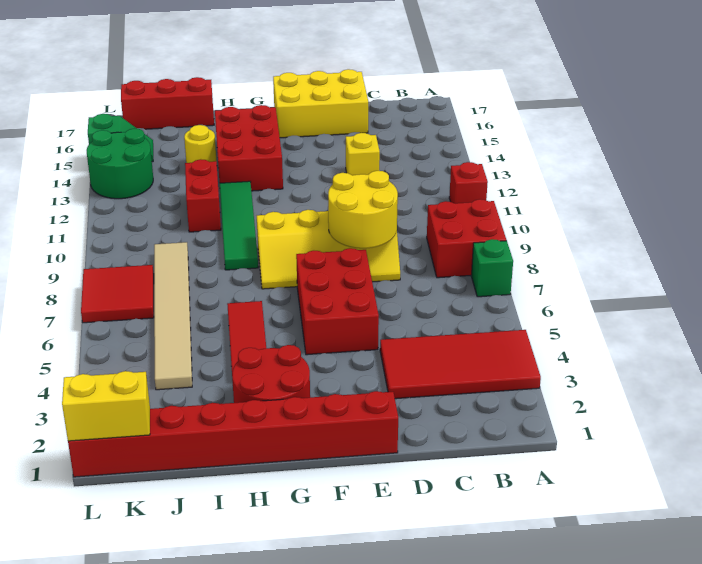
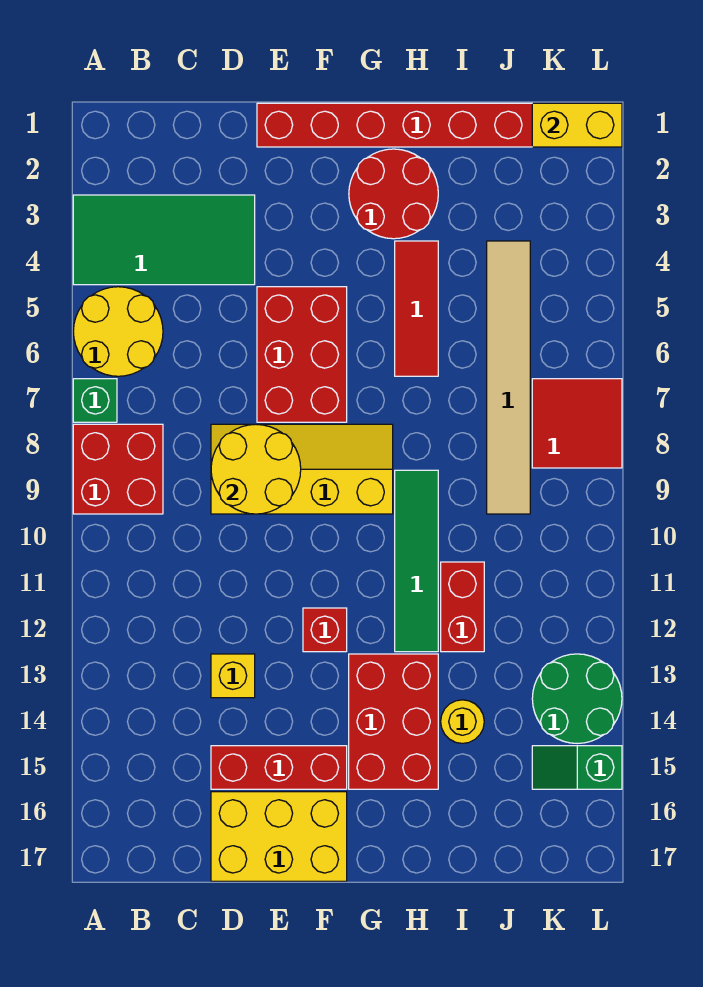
red 2x4 tile [380,330,541,399] -> green 2x4 tile [73,195,255,285]
none -> yellow 2x2 round brick [73,287,163,376]
red 1x1 brick [449,162,488,203] -> red 1x1 brick moved to [303,608,347,652]
red 1x3 brick [121,77,214,129] -> red 1x3 brick moved to [211,746,347,789]

